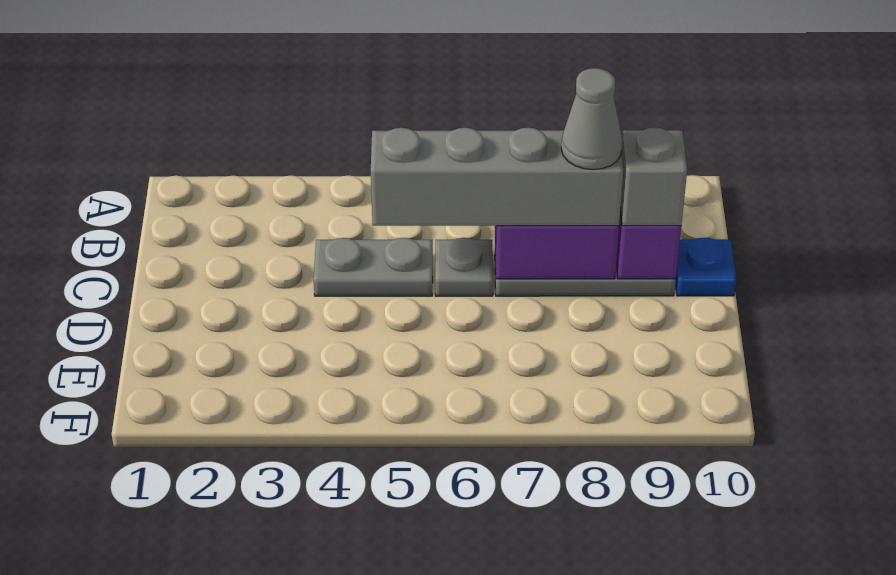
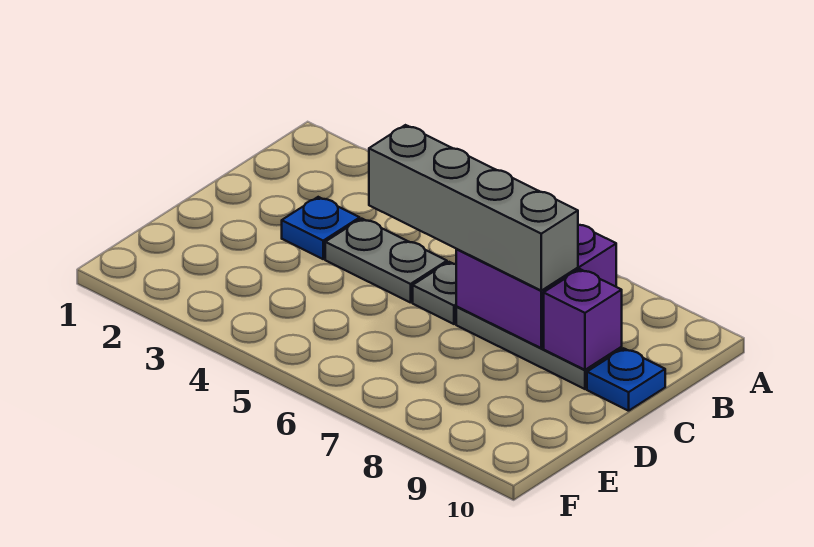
none -> blue 1x1 plate [282,197,360,259]
grey 1x1 cone [561,68,622,170] -> none
grey 1x1 brick [620,127,687,226] -> none

